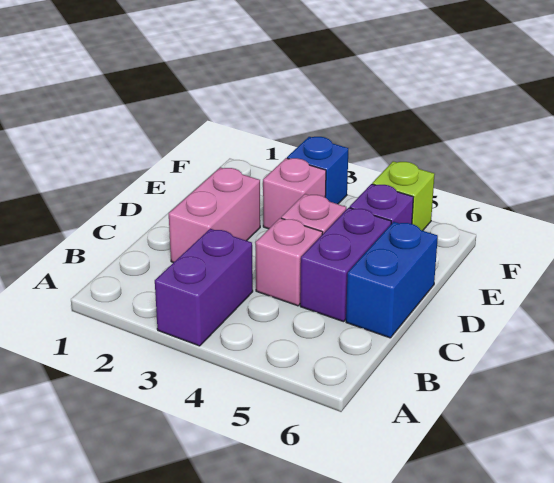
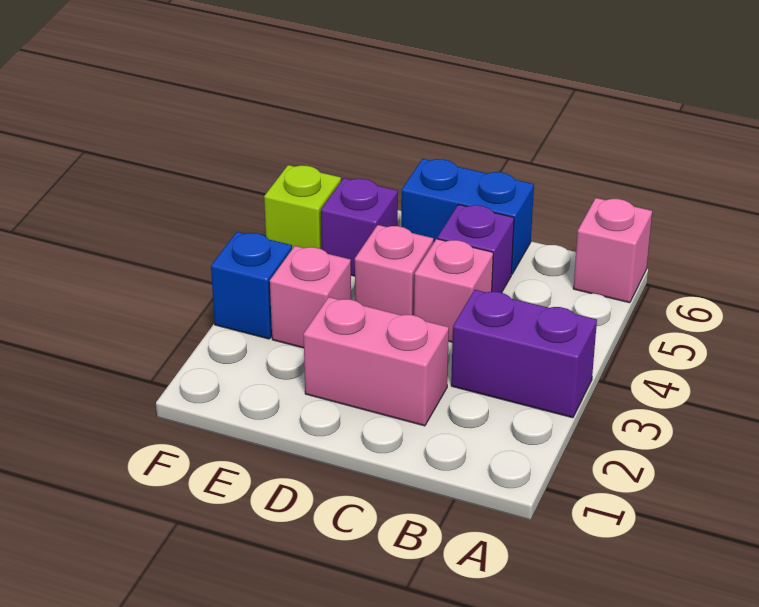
none -> pink 1x1 brick [573,198,652,303]
purple 1x2 brick [300,208,391,322] -> purple 1x1 brick [437,205,514,293]

